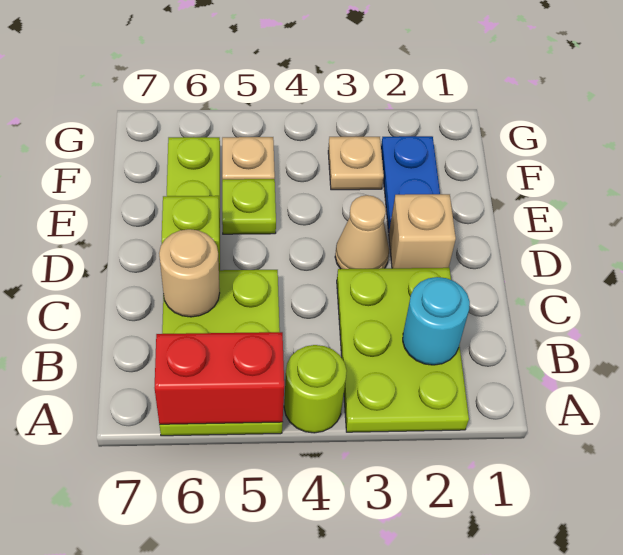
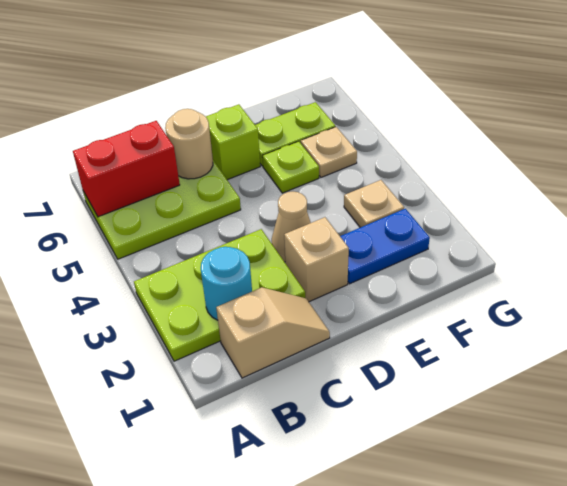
lime 1x1 round brick [284,345,347,433] -> none
red 1x2 brick [154,332,284,424] -> red 1x2 brick turned to [73,121,180,217]
none -> tan 1x2 slope [216,287,330,378]

